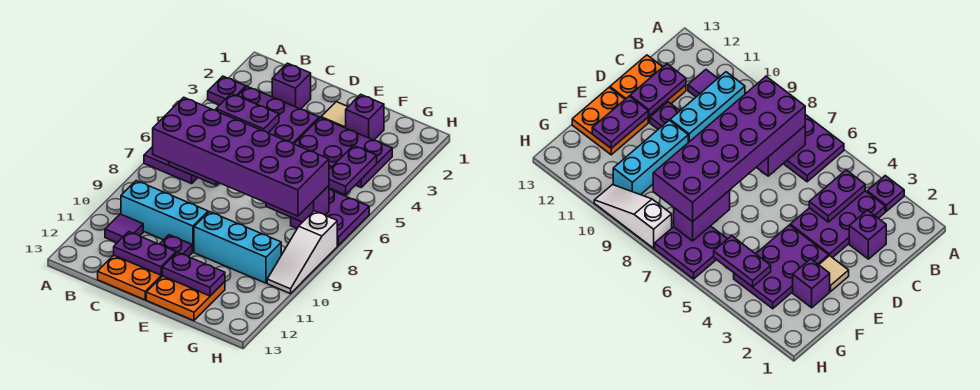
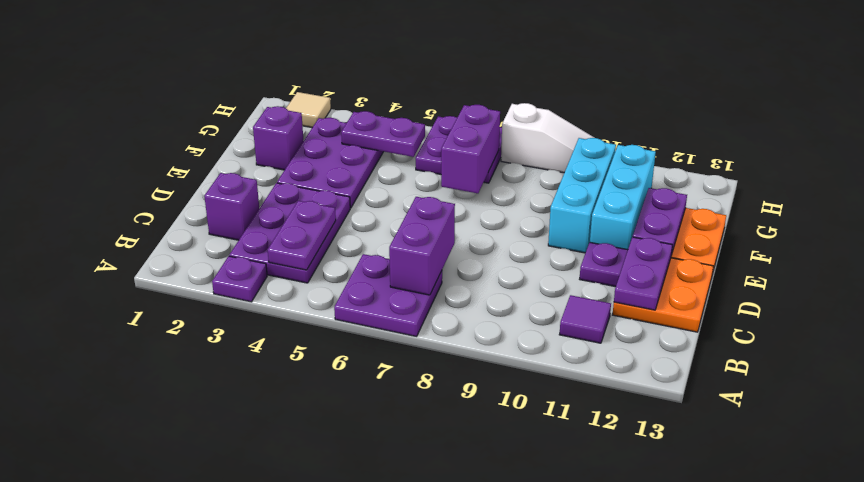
purple 2x6 brick [153,97,329,216] -> none
cyan 1x3 brick [121,181,208,252] -> cyan 1x3 brick moved to [590,145,656,250]
tan 1x1 tile [321,102,348,128] -> tan 1x1 tile moved to [286,92,331,128]

